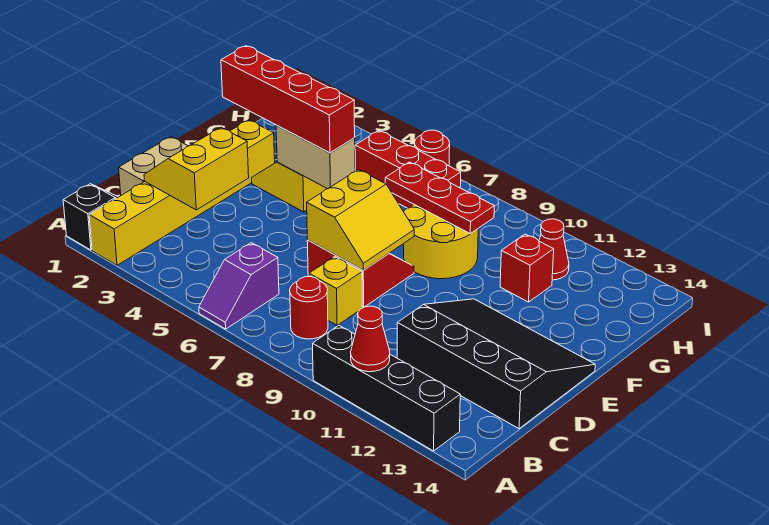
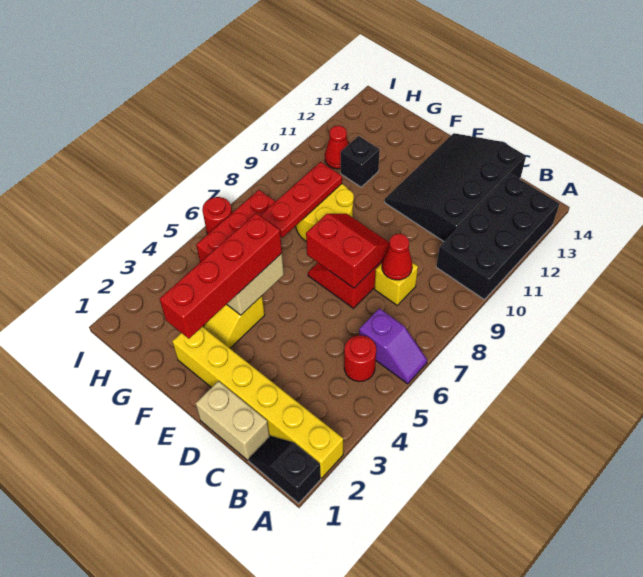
black 1x4 brick [313,326,460,451] -> black 2x4 brick [436,174,560,300]
red 1x1 cone [351,306,390,372] -> red 1x1 cone moved to [382,234,412,280]
red 1x1 round brick [290,277,328,339] -> red 1x1 round brick moved to [344,335,376,382]
yellow 2x2 slope [144,127,249,210] -> none
yellow 2x2 slope [307,170,414,270] -> red 2x2 slope [306,214,389,288]
red 1x1 brick [500,234,554,302] -> black 1x1 brick [341,136,380,187]

